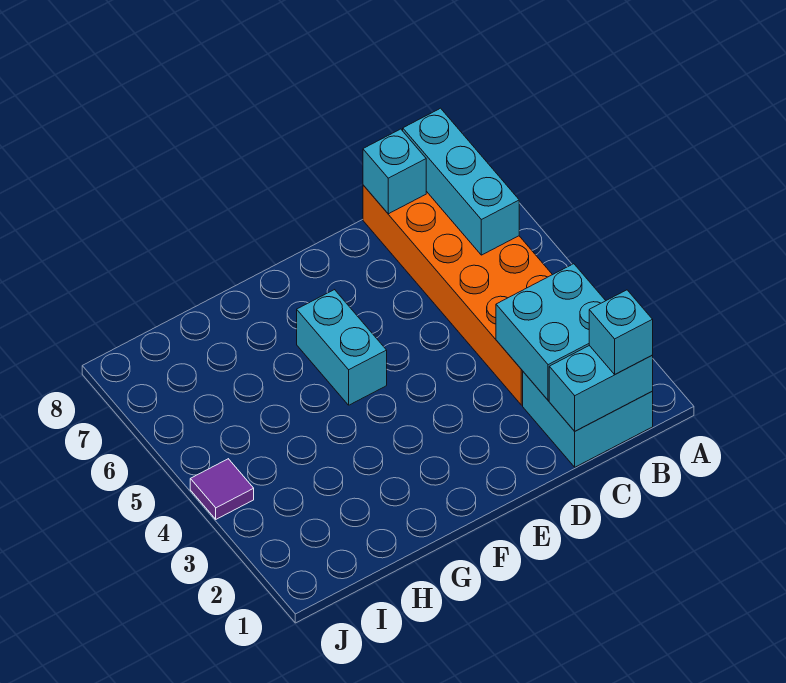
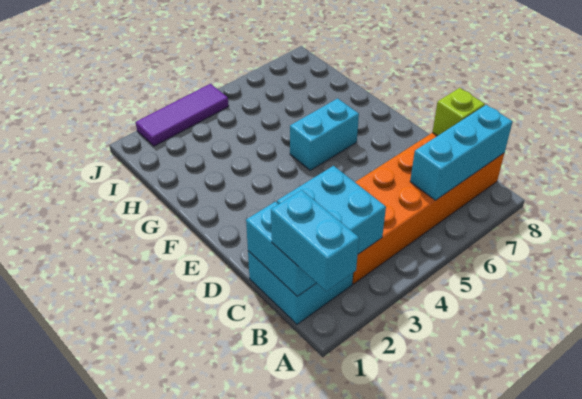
cyan 1x1 brick [589,290,653,374] -> cyan 1x2 brick [271,190,359,291]
cyan 1x1 brick [363,129,426,214] -> lime 1x1 brick [432,88,485,136]
purple 1x1 tile [190,459,254,519] -> purple 1x3 tile [136,84,229,146]

